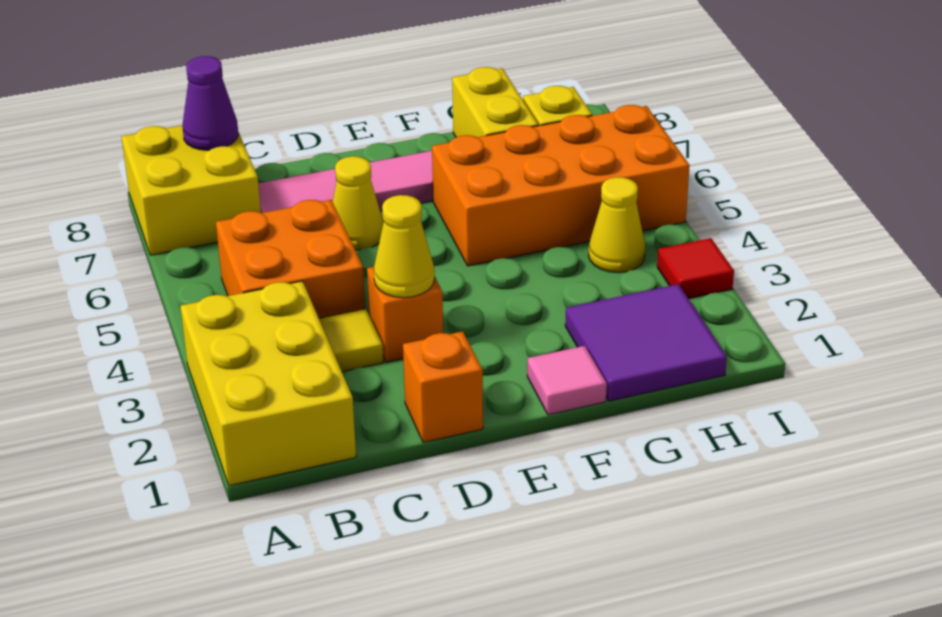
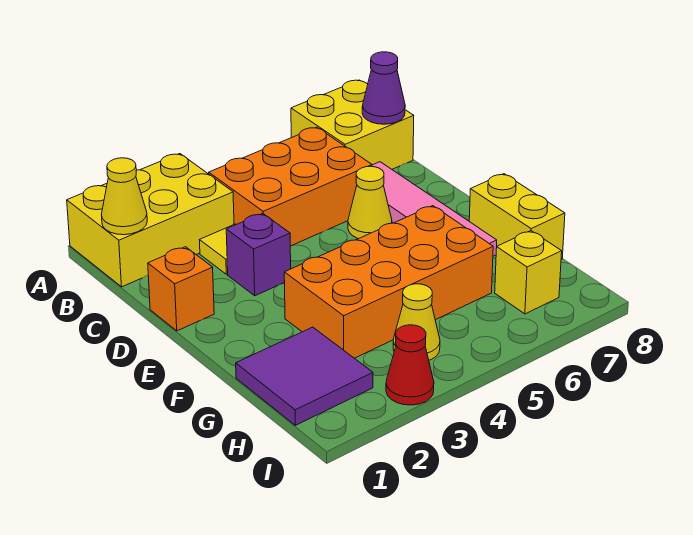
orange 2x2 brick [216,200,365,318] -> orange 2x3 brick [209,127,372,246]
orange 1x1 brick [367,267,443,362] -> purple 1x1 brick [226,213,291,296]
yellow 1x1 cone [374,195,435,298] -> yellow 1x1 cone moved to [101,158,147,235]
pink 1x1 tile [527,346,607,415] -> none
orange 2x4 brick [432,105,690,266] -> orange 2x4 brick turned to [284,206,493,358]
yellow 1x2 brick [452,67,538,137] -> yellow 1x2 brick turned to [469,174,565,260]
red 1x1 tile [657,238,734,299] -> red 1x1 cone [386,325,434,405]

